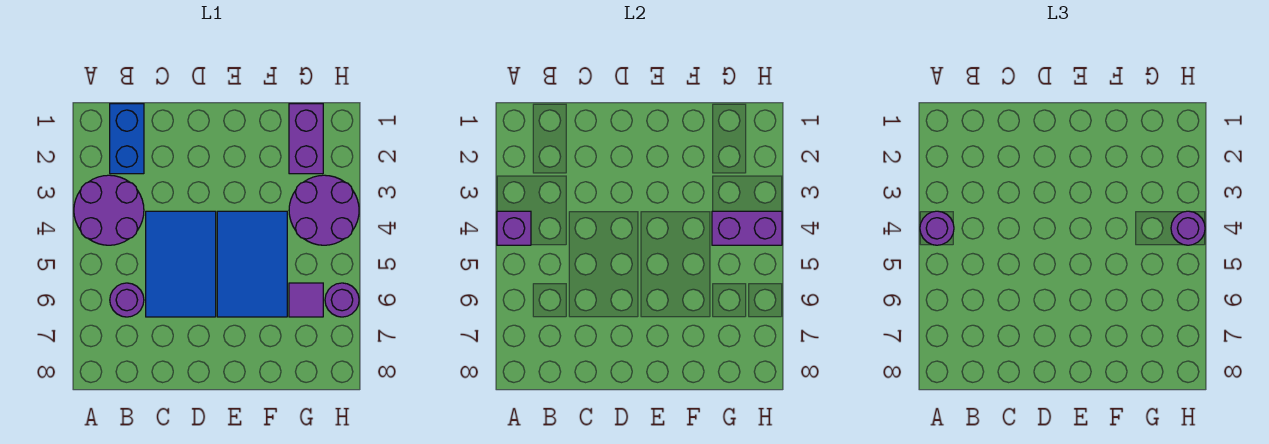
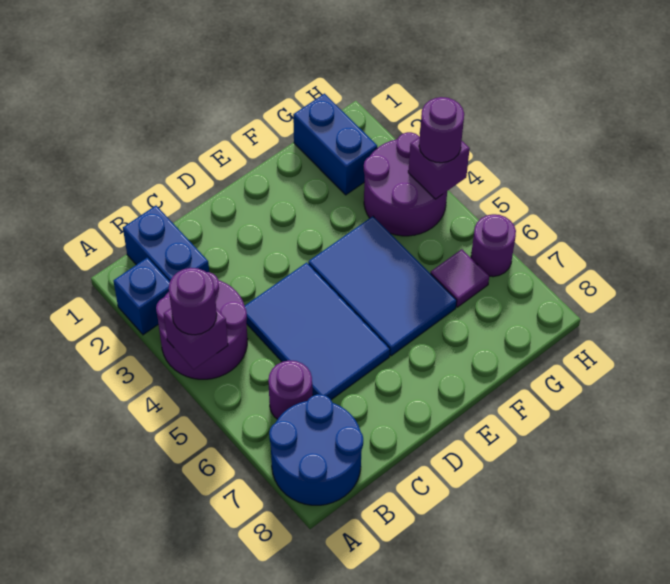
none -> blue 1x1 brick [113,258,170,335]
none -> blue 2x2 round brick [269,394,363,505]
purple 1x2 brick [289,104,323,174] -> blue 1x2 brick [293,94,377,195]
purple 1x2 brick [712,211,782,245] -> purple 1x1 brick [408,137,470,199]

